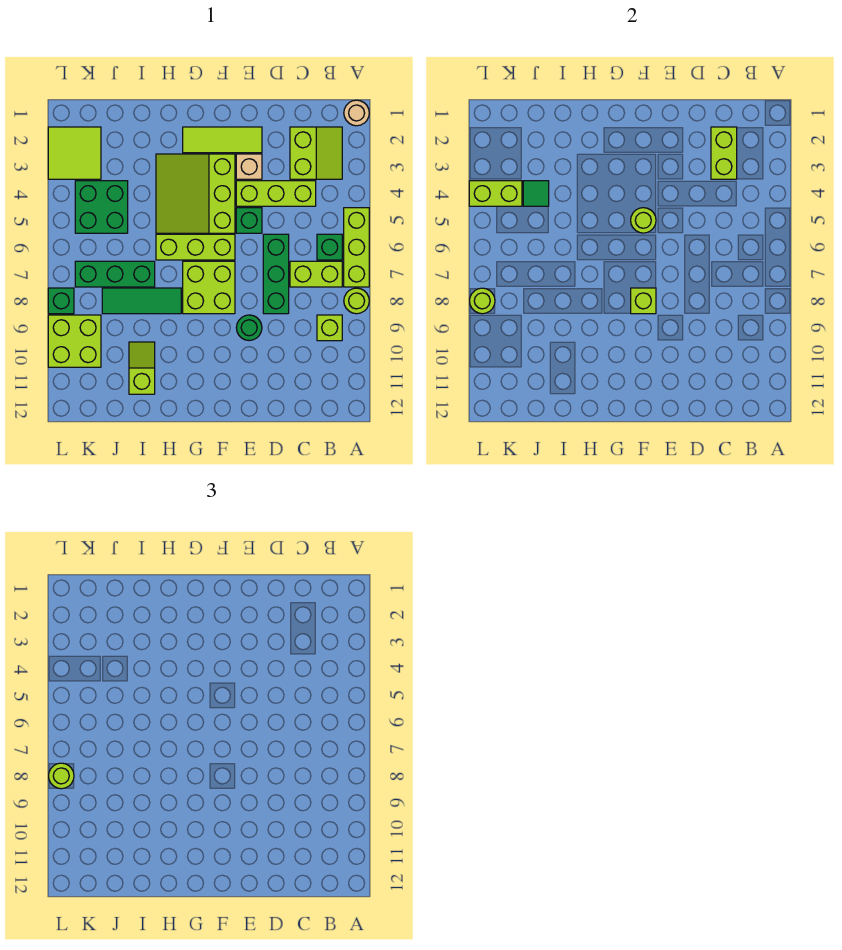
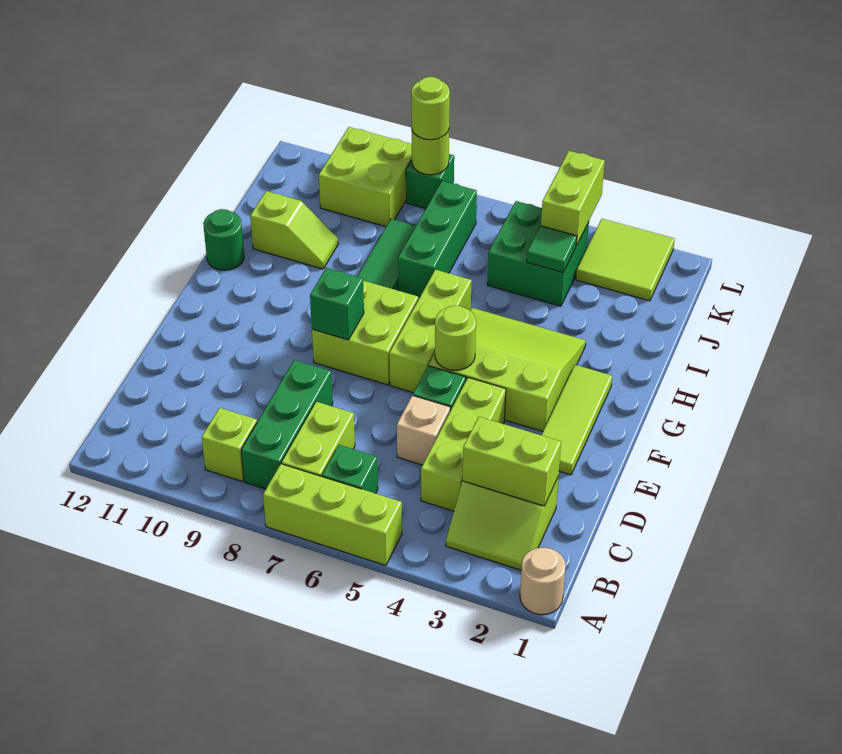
lime 1x1 round brick [344,288,369,314] -> none
green 1x3 brick [263,234,289,314] -> green 1x3 brick turned to [241,360,333,489]
tan 1x1 brick [236,154,262,179] -> tan 1x1 brick moved to [397,395,450,465]
green 1x1 round brick [236,315,262,341] -> green 1x1 round brick moved to [203,209,244,270]
lime 1x1 brick [631,288,656,314] -> green 1x1 brick [310,268,364,340]

